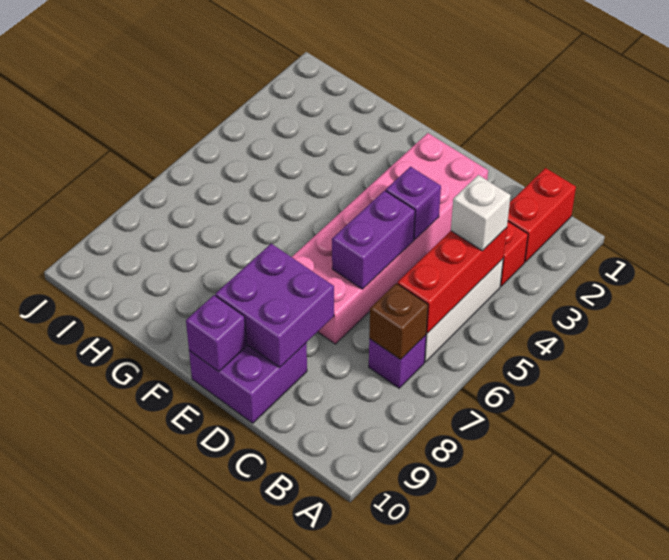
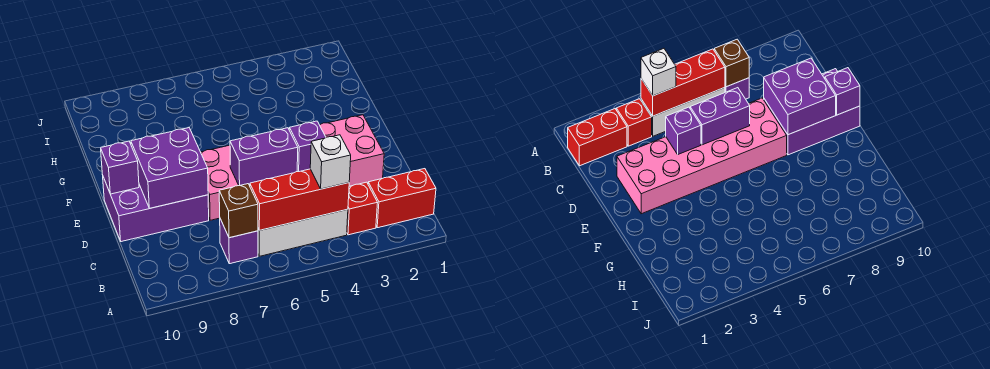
purple 2x2 brick [189,343,307,423] -> purple 2x3 brick [103,177,209,242]

